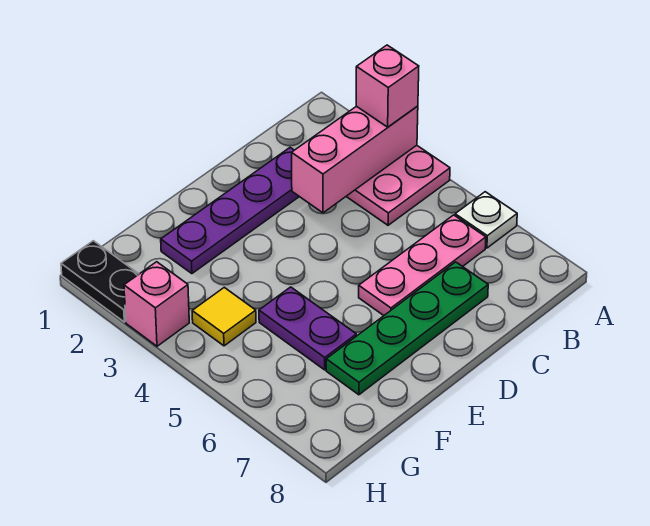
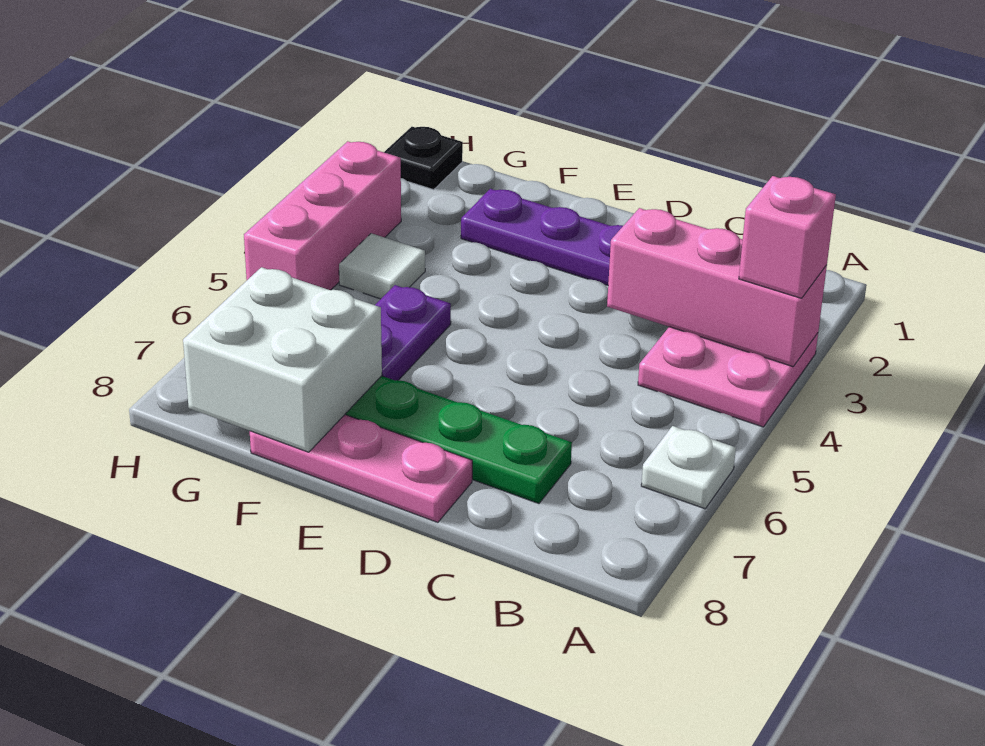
pink 1x3 plate [359,215,486,315] -> pink 1x3 plate moved to [250,415,472,522]
none -> white 2x2 brick [183,267,382,452]
yellow 1x1 tile [192,287,256,346] -> white 1x1 tile [339,233,425,299]
black 1x2 plate [61,241,139,322] -> black 1x1 plate [384,127,463,190]
pink 1x1 brick [124,262,189,346] -> pink 1x3 brick [244,141,401,290]

